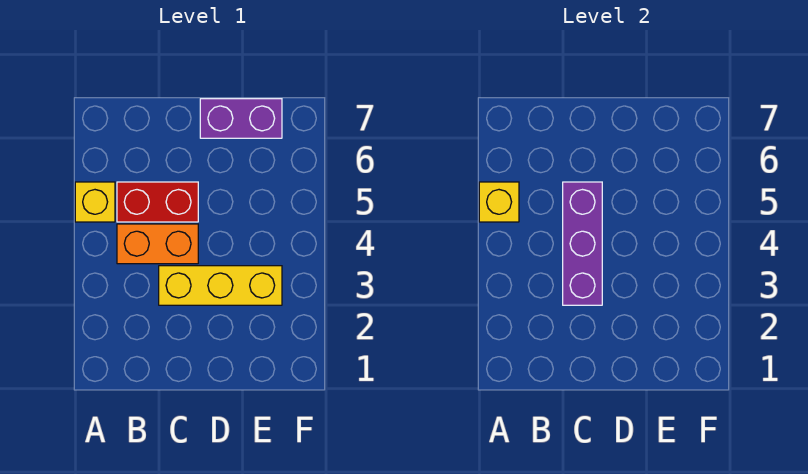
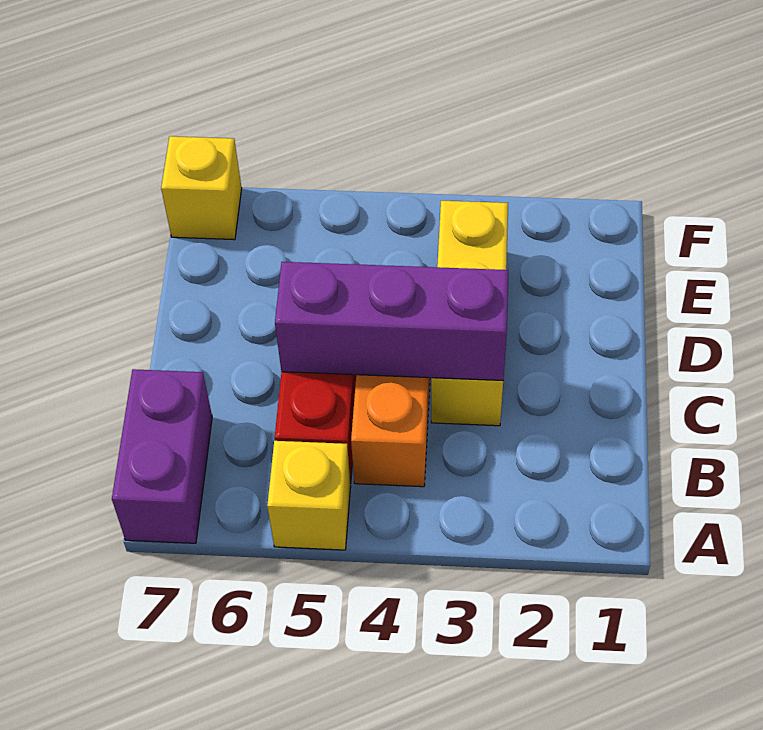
yellow 1x1 brick [479,182,519,222] -> yellow 1x1 brick moved to [161,136,242,240]
purple 1x2 brick [200,99,282,138] -> purple 1x2 brick moved to [112,369,212,543]

